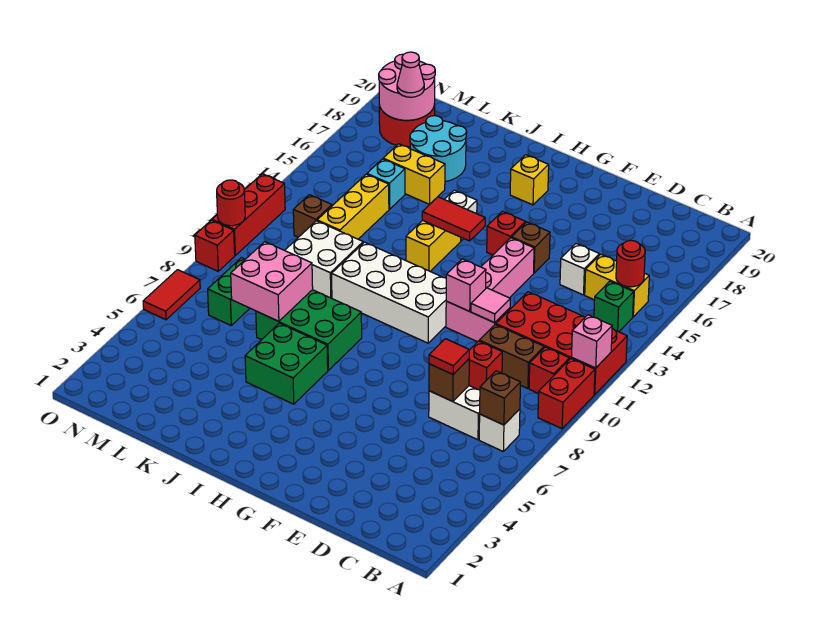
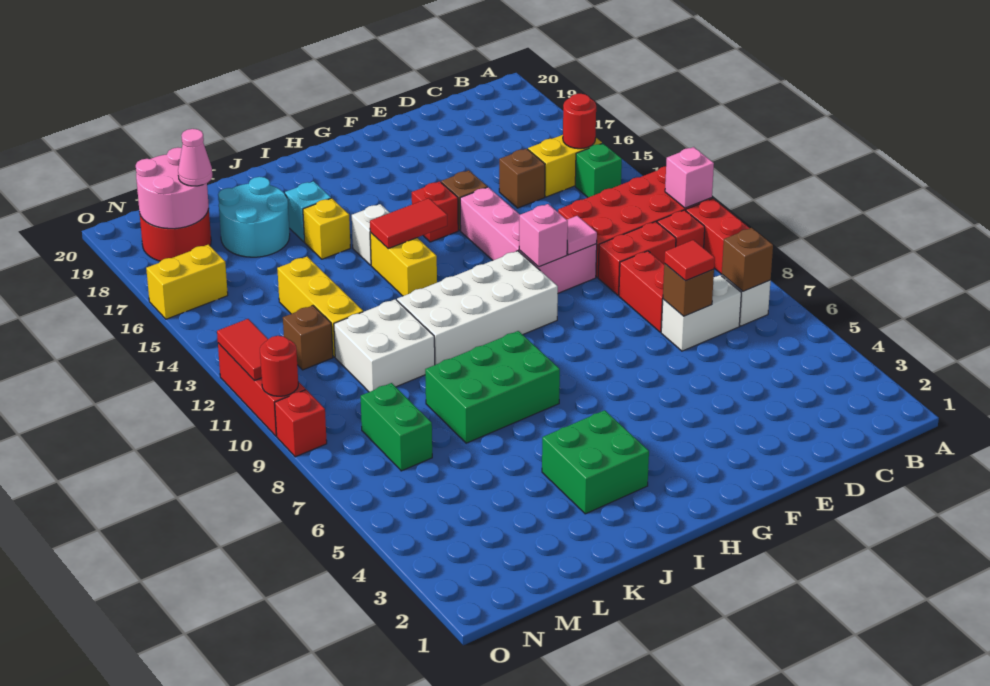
brown 1x2 brick [479,325,544,389] -> red 1x2 brick [598,222,676,295]
red 1x1 brick [469,341,502,390] -> red 1x2 brick [619,251,664,332]
white 1x1 brick [560,244,599,295] -> brown 1x1 brick [499,149,545,208]
yellow 1x1 brick [510,155,549,205] -> yellow 1x1 brick moved to [303,198,350,259]
green 2x2 brick [245,323,328,404] -> green 2x2 brick moved to [542,410,649,514]
pink 2x2 brick [231,242,313,321] -> none
yellow 1x2 brick [383,144,445,205] -> yellow 1x2 brick moved to [146,244,228,319]
cyan 1x1 brick [367,159,405,209] -> cyan 1x1 brick moved to [285,181,331,242]
red 1x2 tile [143,270,200,320] -> red 1x2 tile moved to [217,319,268,381]

